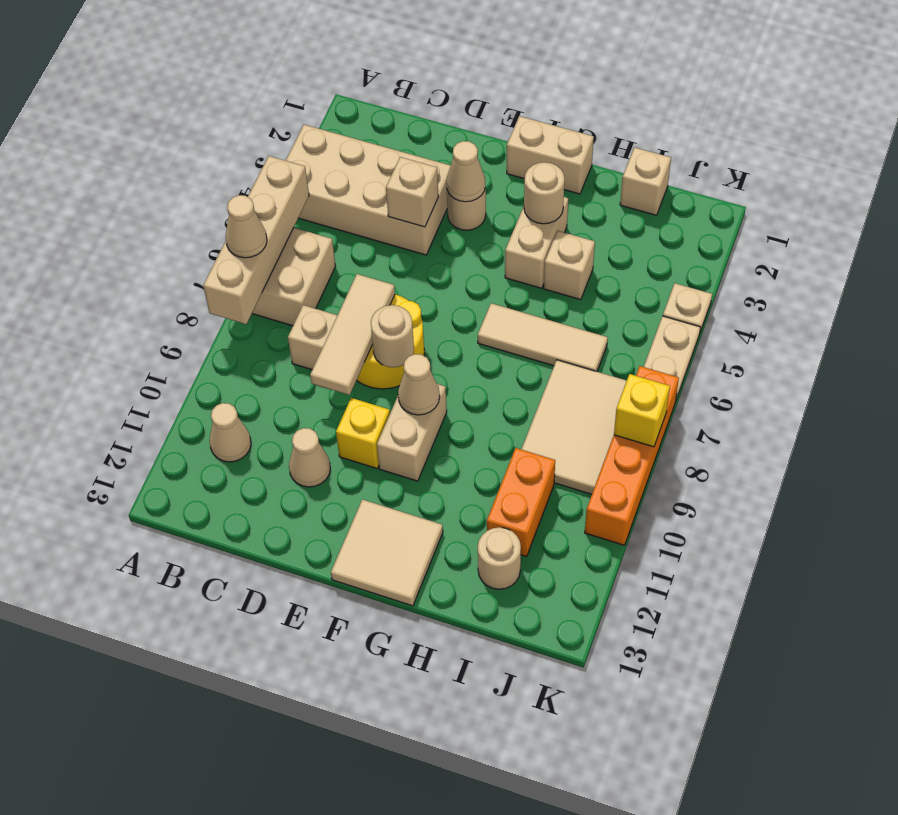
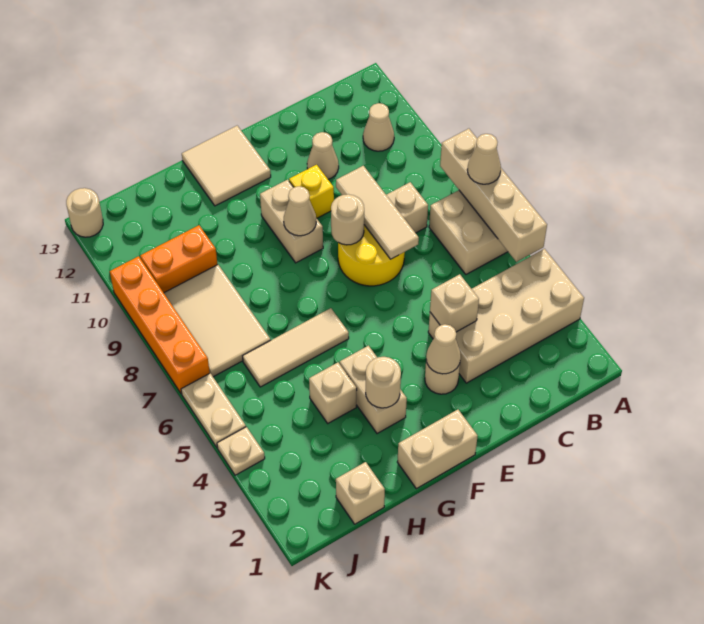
orange 1x2 brick [487,448,555,557] -> orange 1x2 brick turned to [140,225,218,293]
tan 1x1 round brick [478,527,521,589] -> tan 1x1 round brick moved to [66,188,103,237]
yellow 1x1 brick [614,374,670,447] -> none

